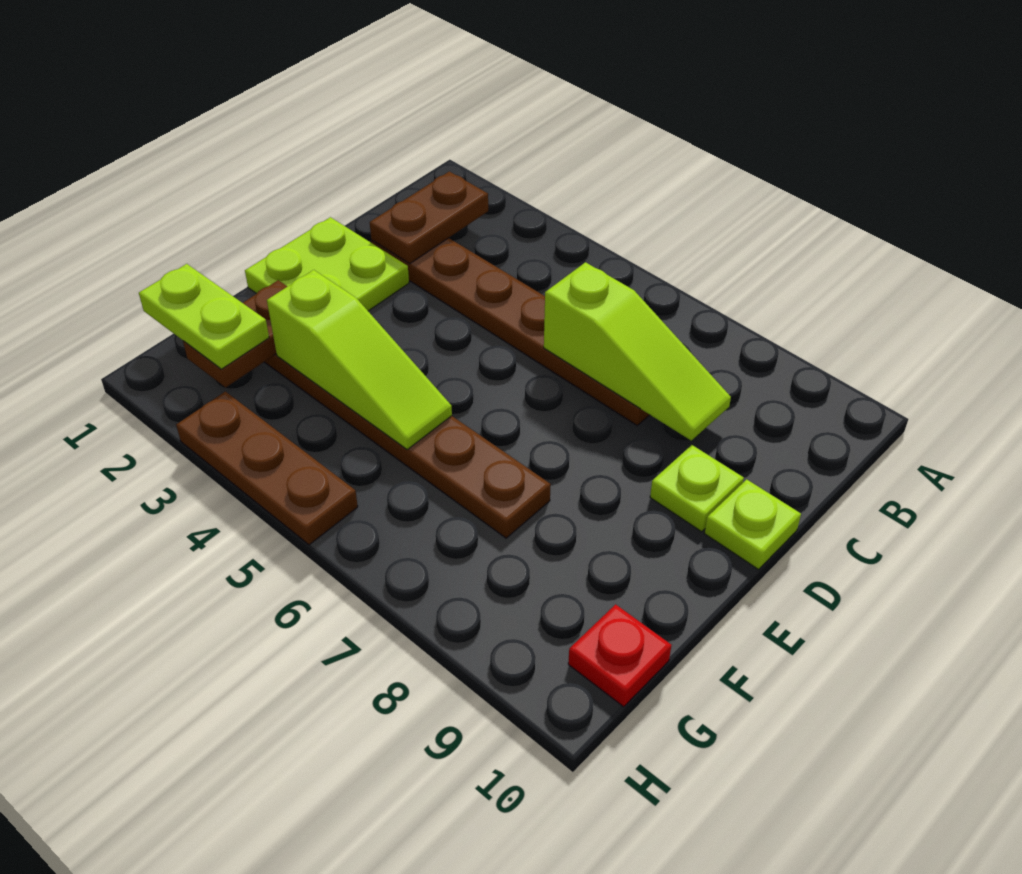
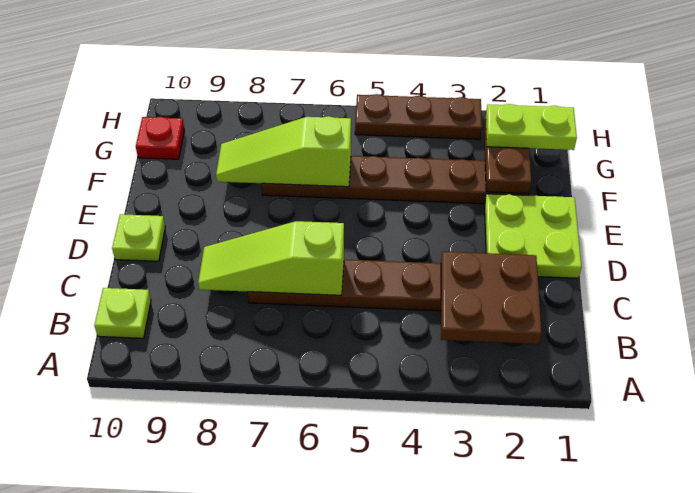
brown 1x2 plate [370,171,488,264] -> brown 2x2 plate [441,252,542,344]
lime 1x1 plate [650,445,744,532] -> lime 1x1 plate moved to [94,288,151,338]
lime 1x3 slope [267,270,452,449] -> lime 1x3 slope moved to [216,116,351,187]

